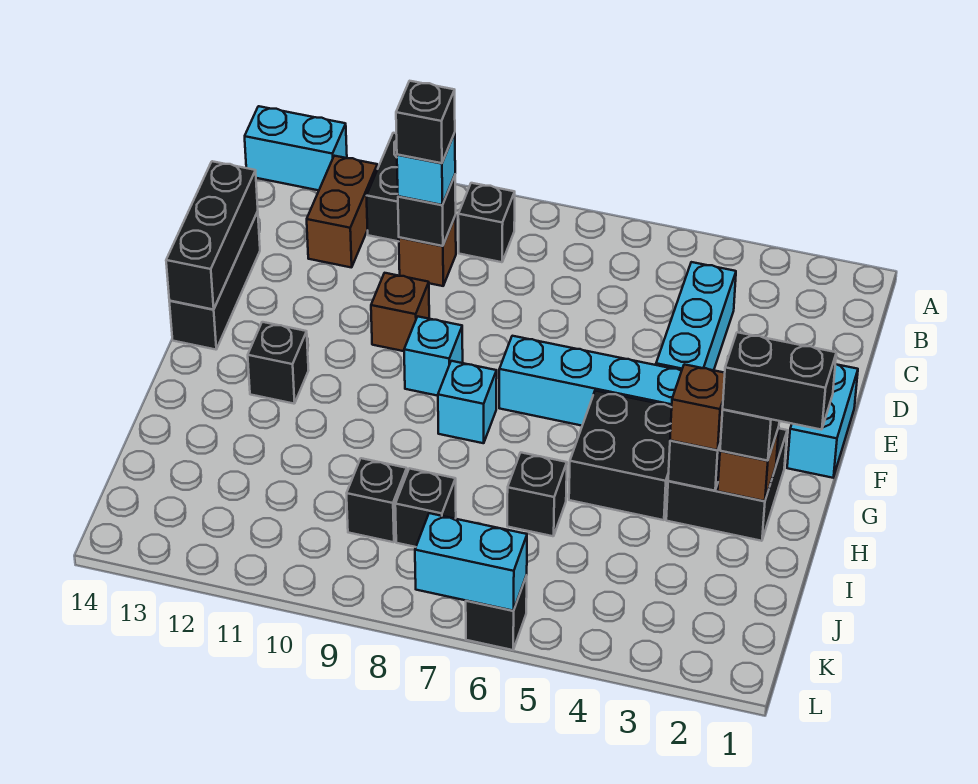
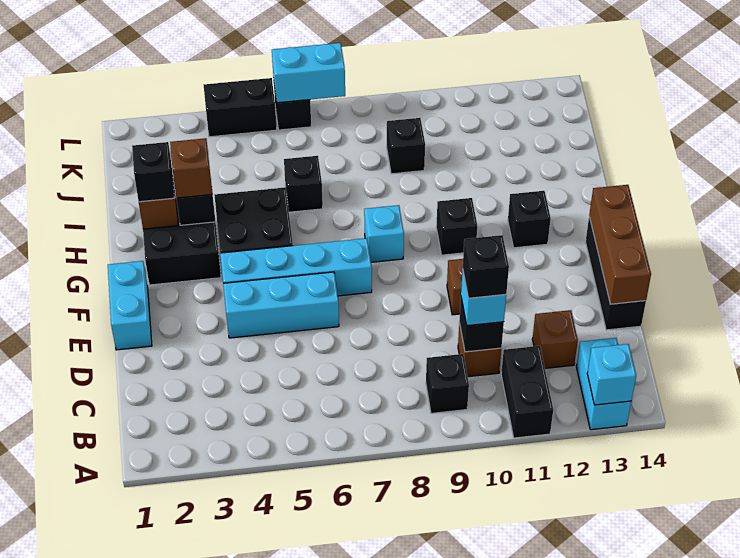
cyan 1x2 brick [245,106,347,190] -> cyan 1x2 brick turned to [576,338,631,430]
brown 1x2 brick [307,156,377,268] -> brown 1x1 brick [532,310,578,368]
cyan 1x3 brick [656,262,736,371] -> cyan 1x3 brick turned to [223,272,339,338]
black 1x3 brick [166,161,258,310] -> brown 1x3 brick [589,185,651,304]
cyan 1x1 brick [404,317,463,396] -> cyan 1x1 brick moved to [587,344,636,405]
black 1x2 brick [723,332,836,430] -> black 1x2 brick moved to [204,78,277,137]
black 1x1 brick [395,468,456,547] -> black 1x1 brick moved to [436,198,477,255]

